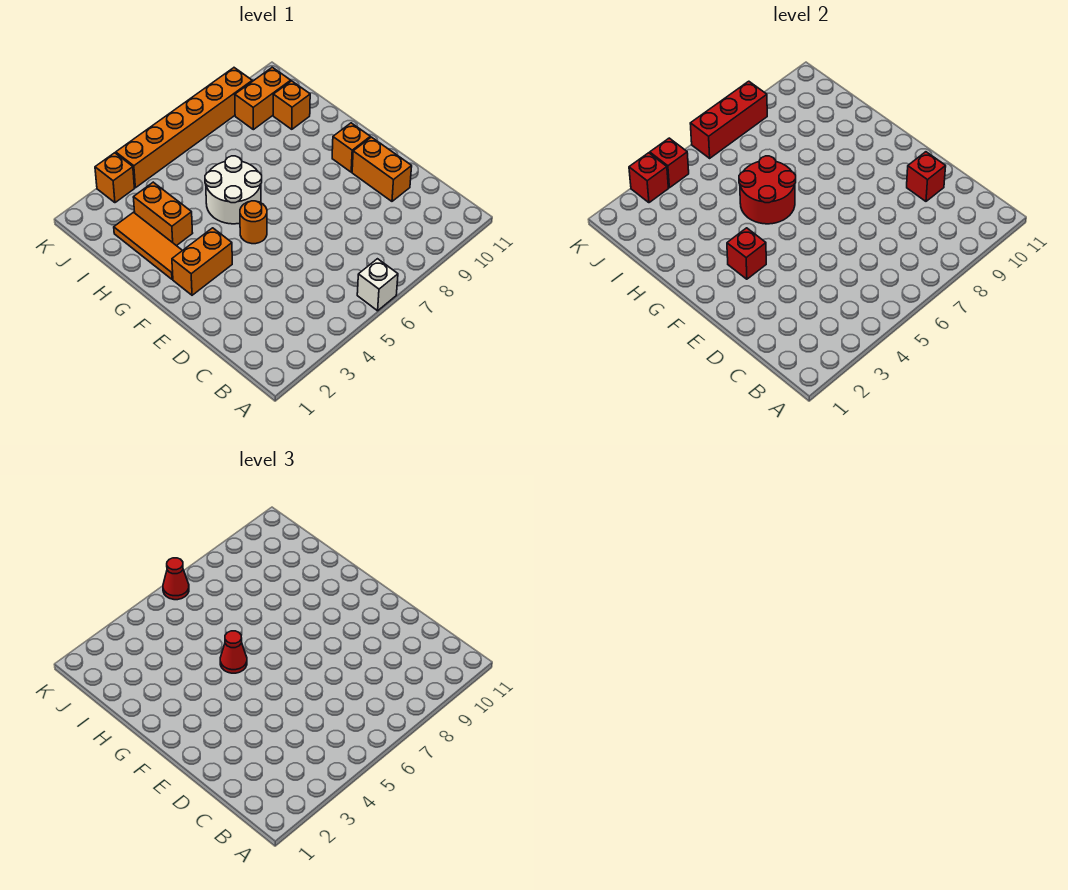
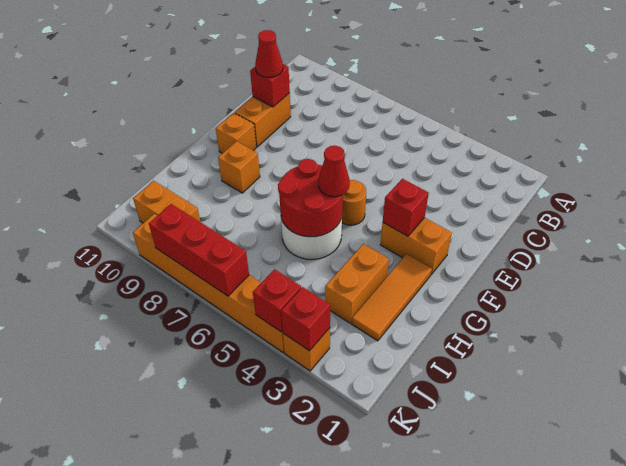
white 1x1 brick [357,259,398,311] -> none
orange 1x1 brick [273,81,310,129] -> orange 1x1 brick moved to [218,141,260,193]
red 1x1 cone [163,558,189,600] -> red 1x1 cone moved to [255,30,283,78]

